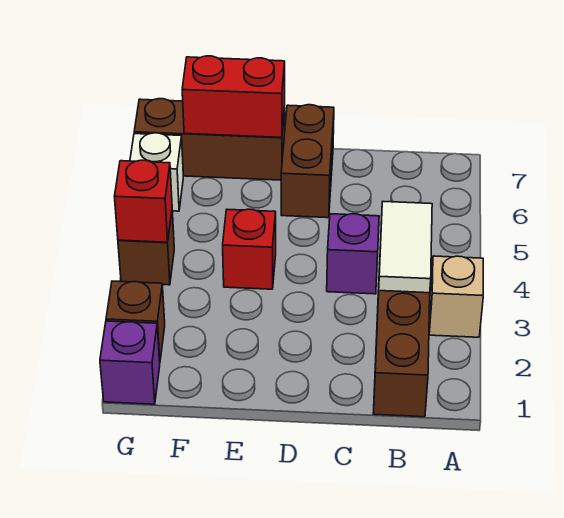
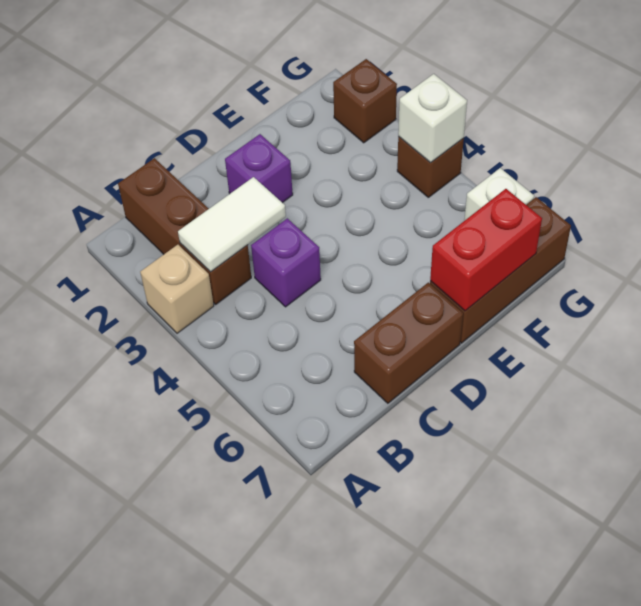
white 1x2 tile [379,202,432,293] -> white 1x2 tile turned to [178,177,286,272]
brown 1x2 brick [281,105,334,218] -> brown 1x2 brick turned to [354,282,463,403]
red 1x1 brick [223,209,276,289] -> none
purple 1x1 brick [100,321,160,404] -> purple 1x1 brick moved to [225,134,293,203]
red 1x1 brick [114,160,172,242] -> white 1x1 brick [398,74,467,163]

